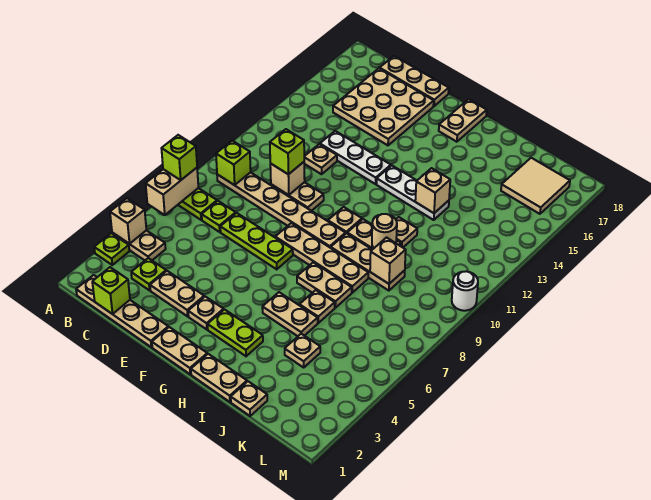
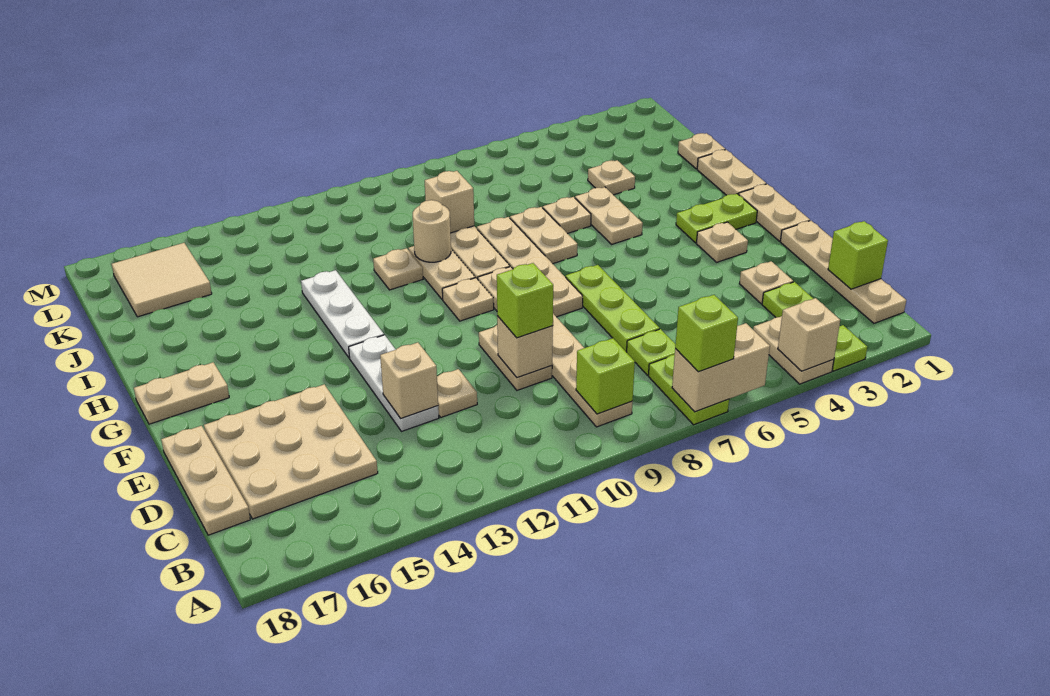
tan 1x2 plate [150,271,204,316] -> tan 1x1 plate [739,261,793,304]
lime 1x2 plate [208,310,263,356] -> lime 1x2 plate turned to [676,194,757,243]
tan 1x1 brick [415,168,450,213] -> tan 1x1 brick moved to [380,342,438,418]
white 1x1 round brick [452,271,478,311] -> none

